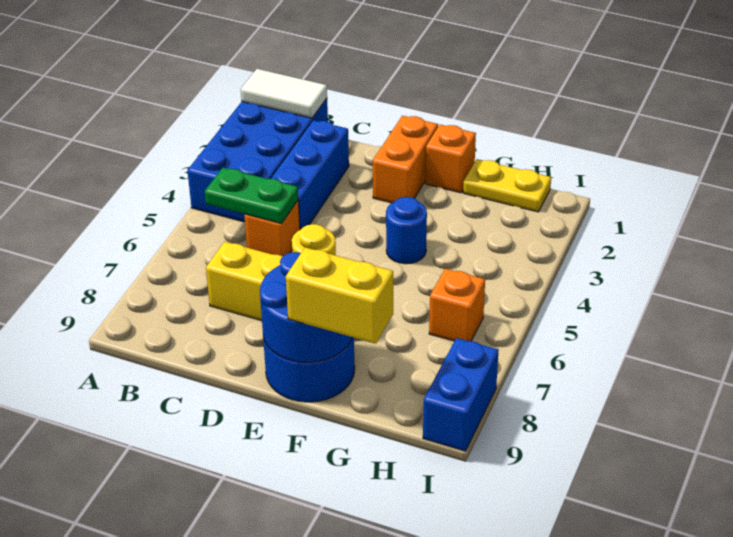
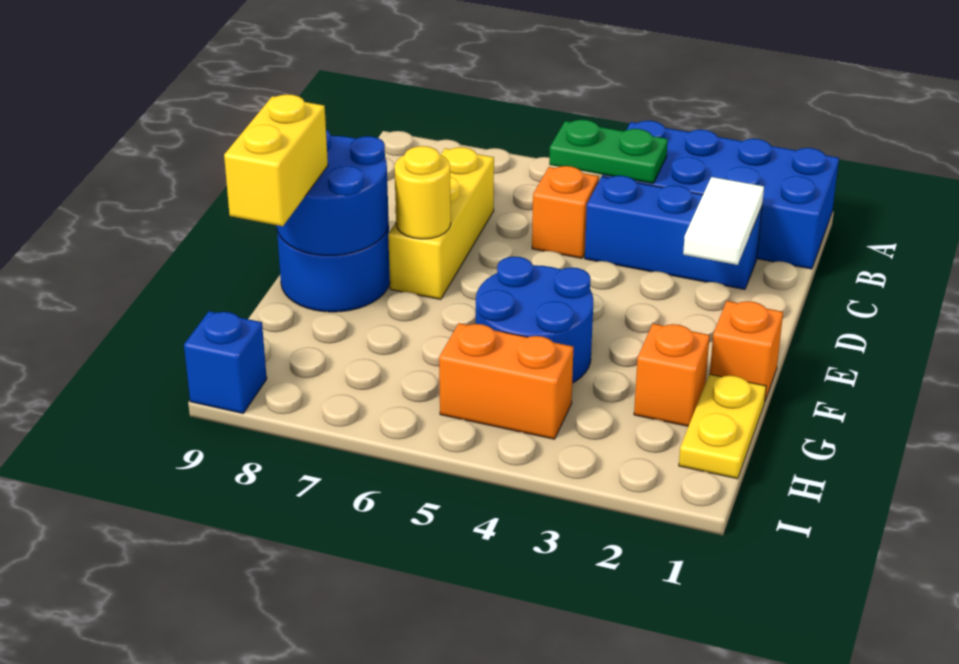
white 1x2 tile [241,69,327,118] -> white 1x2 tile moved to [683,177,764,265]
green 1x2 plate [205,168,298,224] -> green 1x2 plate turned to [549,120,668,184]
orange 1x2 brick [373,116,438,203] -> orange 1x2 brick moved to [439,323,574,439]
blue 1x1 round brick [386,197,427,264] -> blue 2x2 round brick [476,257,593,383]
orange 1x1 brick [429,269,485,341] -> orange 1x1 brick moved to [634,324,710,426]
blue 1x2 brick [423,338,499,451] -> blue 1x1 brick [184,311,267,413]

